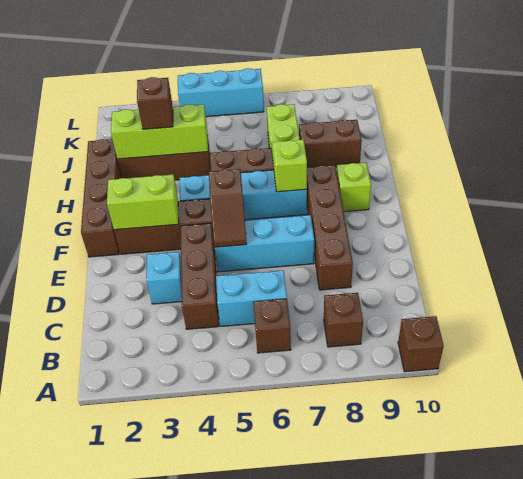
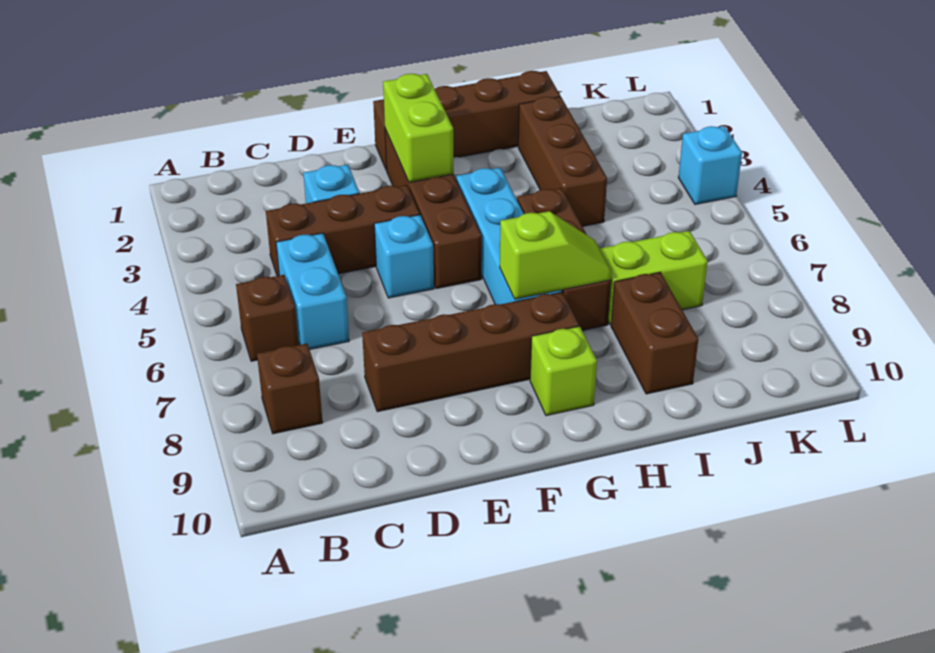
brown 1x1 brick [398,316,444,372] -> none
cyan 1x3 brick [215,215,314,272] -> cyan 1x1 brick [374,215,434,298]
brown 1x2 slope [209,169,247,247] -> none
lime 1x3 brick [111,104,208,159] -> none
brown 1x1 brick [137,77,173,129] -> none
cyan 1x3 brick [178,68,264,117] -> cyan 1x1 brick [678,126,742,205]

